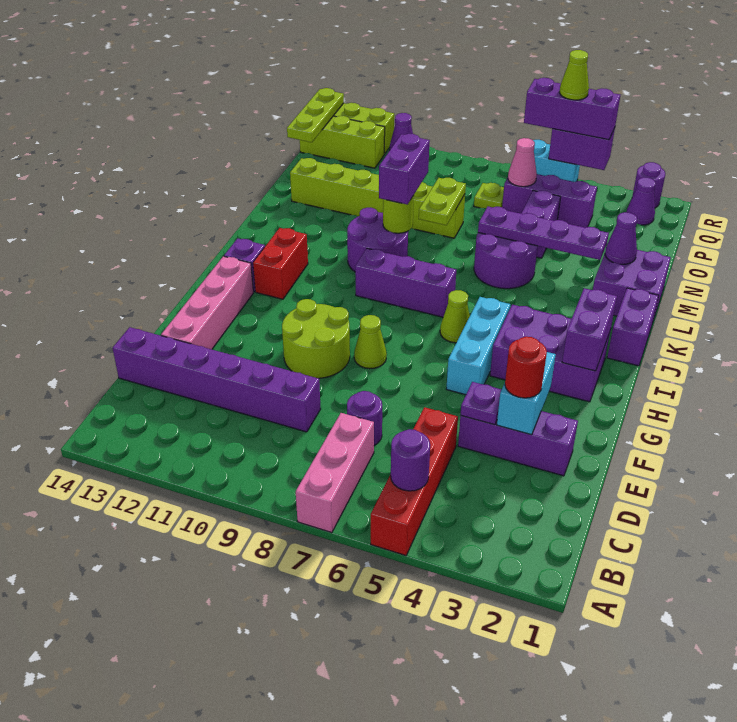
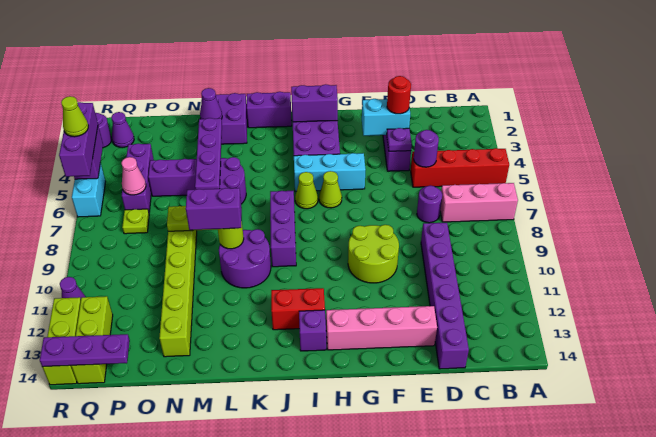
purple 1x1 round brick [391,429,430,491] -> purple 1x1 round brick moved to [414,130,439,167]
lime 1x1 cone [354,315,387,369] -> lime 1x1 cone moved to [319,171,342,208]
lime 1x3 plate [287,88,344,142] -> purple 1x3 plate [40,334,130,367]

